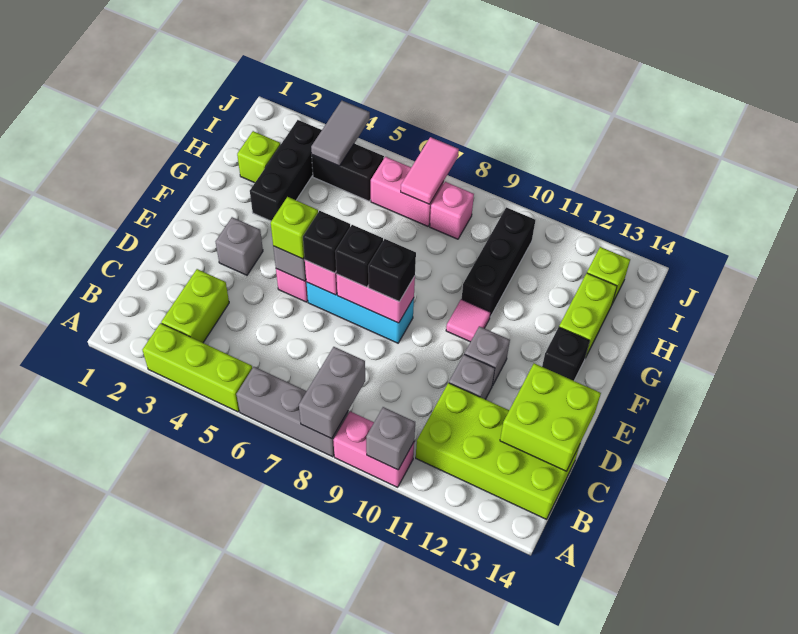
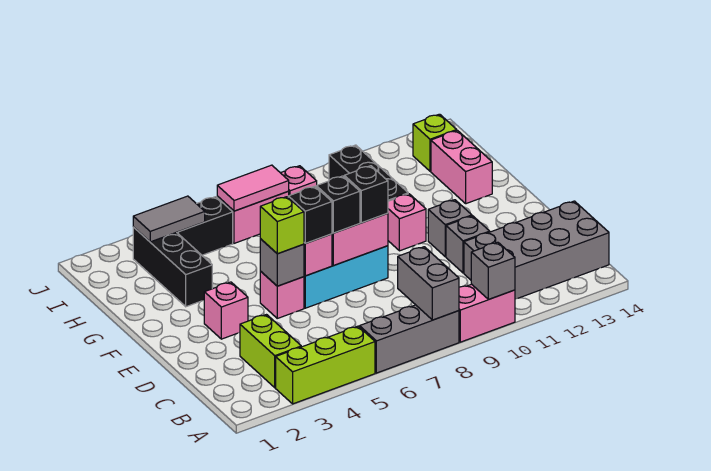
lime 2x4 brick [416,383,580,519] -> grey 2x4 brick [464,201,609,299]
lime 2x2 brick [500,363,601,471] -> none
grey 1x1 brick [216,217,263,275] -> pink 1x1 brick [204,282,248,339]
pink 1x1 tile [446,299,491,342] -> pink 1x1 brick [388,194,426,251]
black 1x1 brick [542,327,590,381] -> none
lime 1x2 brick [559,273,617,358] -> pink 1x2 brick [431,130,492,204]
lime 1x1 brick [237,131,281,183] -> none
grey 1x2 tile [311,101,370,166] -> grey 1x2 tile turned to [133,196,205,242]
pink 1x2 tile [401,137,459,204] -> pink 1x2 tile turned to [217,165,289,211]

